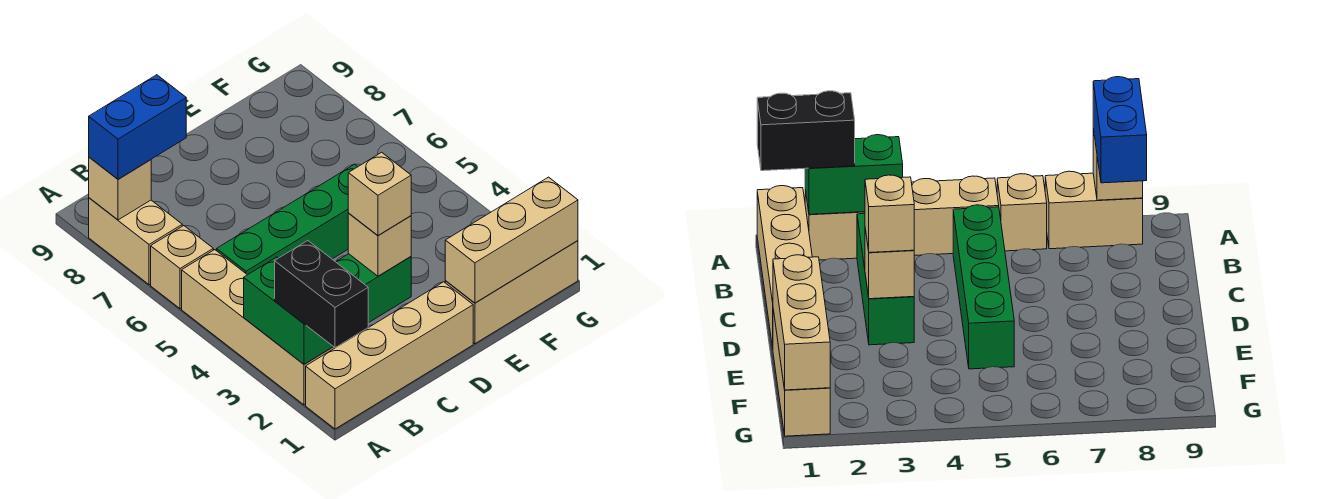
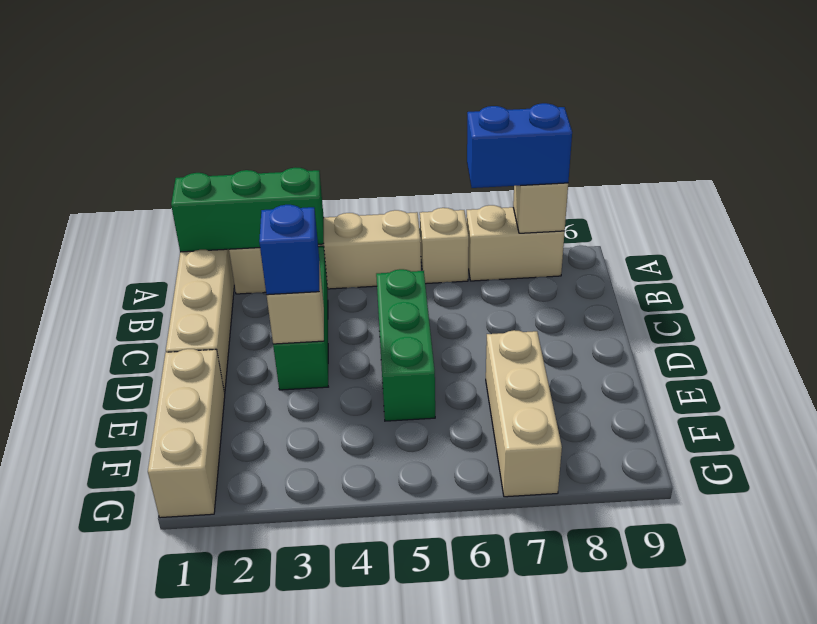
black 1x2 brick [275,241,368,348] -> none
green 1x2 brick [244,257,333,364] -> green 1x3 brick [171,168,324,252]
blue 1x2 brick [89,75,186,179] -> blue 1x2 brick turned to [467,103,572,188]
green 1x4 brick [217,164,358,275] -> green 1x3 brick [376,269,435,421]
tan 1x1 brick [348,152,411,236] -> blue 1x1 brick [259,205,319,295]
tan 1x3 brick [445,177,578,303] -> tan 1x3 brick moved to [486,330,562,497]

